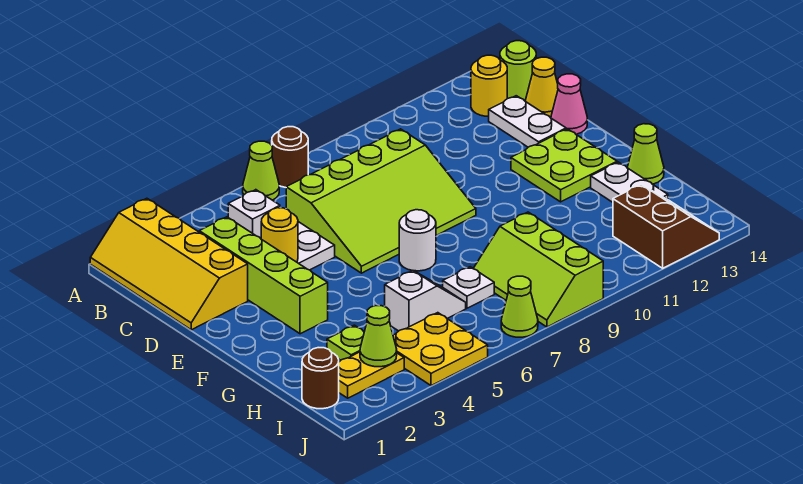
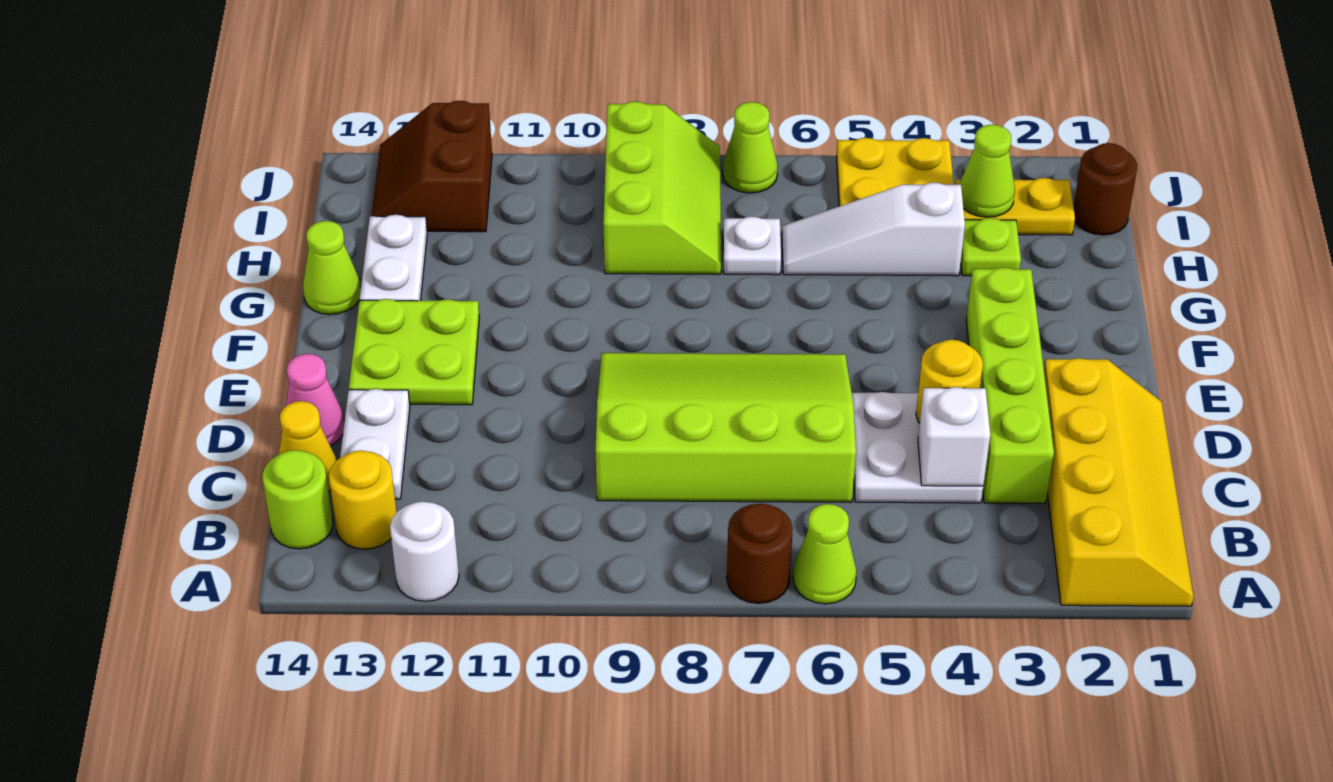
white 1x1 round brick [399,210,436,271] -> white 1x1 round brick moved to [390,502,459,601]
white 1x2 slope [384,271,466,331] -> white 1x3 slope [782,183,965,276]

